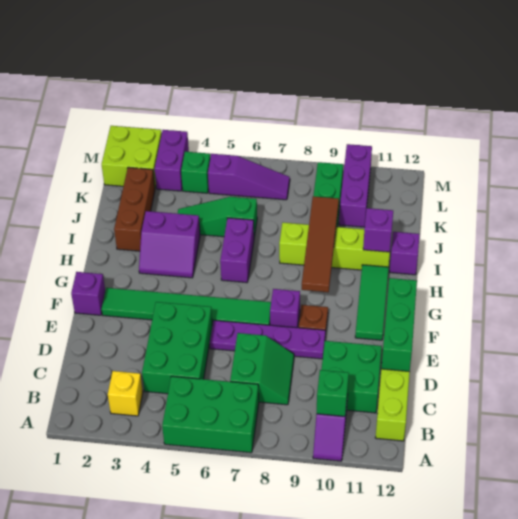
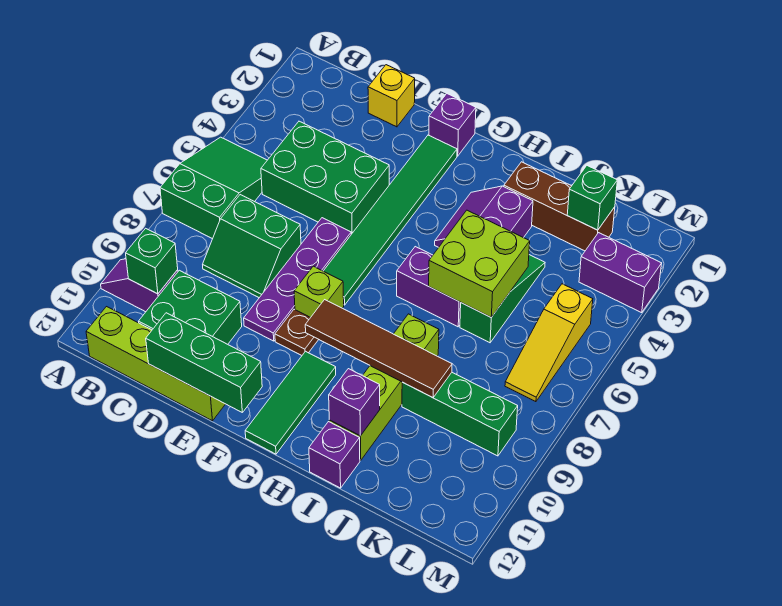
green 2x3 brick [162,376,259,453] -> green 2x3 slope [160,137,267,239]
yellow 1x1 brick [108,371,143,416] -> yellow 1x1 brick moved to [368,65,415,127]
purple 1x1 brick [270,289,300,328] -> lime 1x1 brick [294,266,344,318]
green 1x3 tile [355,265,389,340] -> green 1x3 tile turned to [245,351,336,454]
purple 1x3 brick [339,144,372,227] -> none
lime 2x2 brick [102,126,162,188] -> lime 2x2 brick moved to [429,210,530,317]
green 1x1 brick [181,152,210,193] -> green 1x1 brick moved to [567,166,617,230]
purple 1x3 slope [208,154,290,200] -> yellow 1x3 slope [505,284,593,402]

